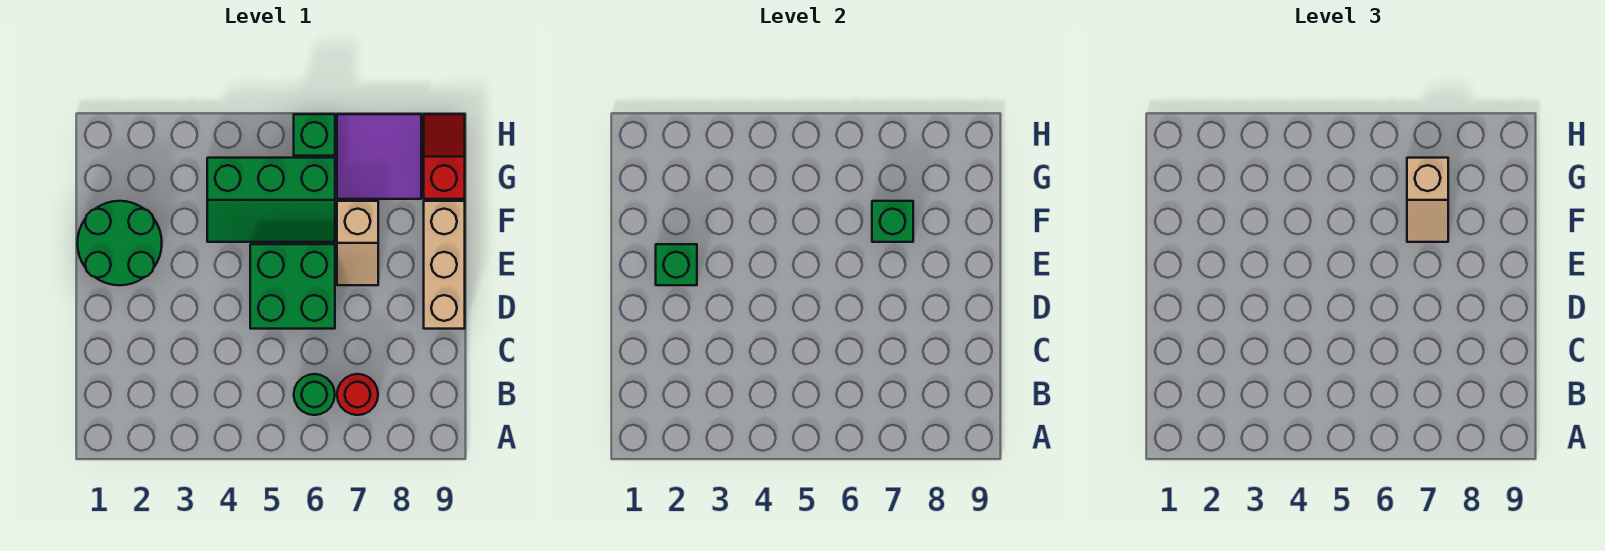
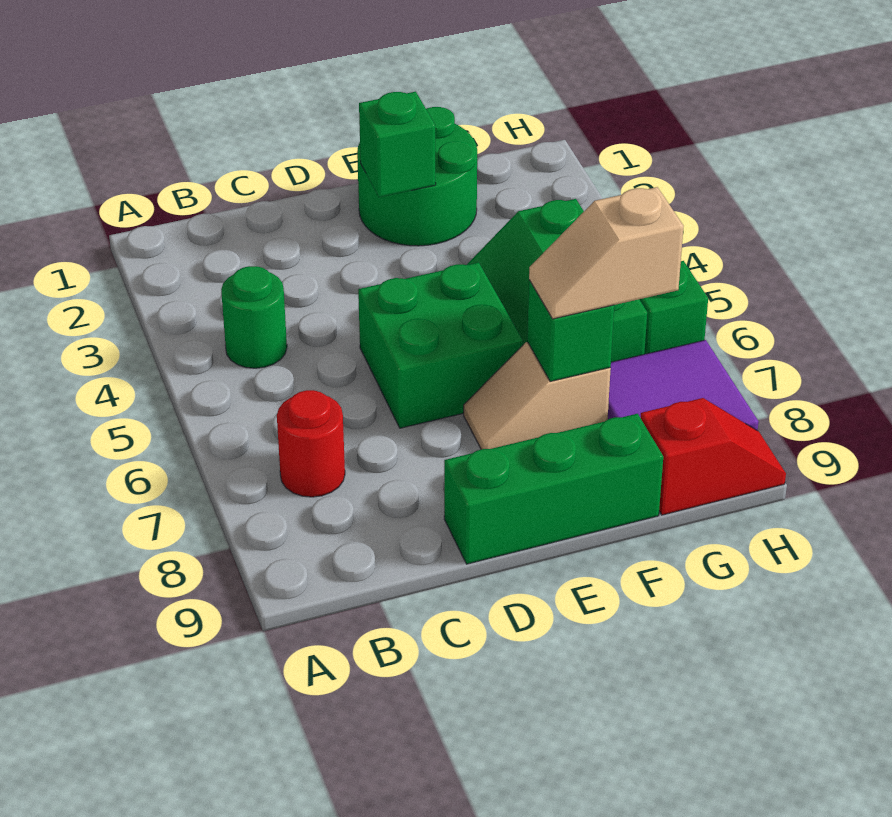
green 1x1 round brick [294,374,335,415] -> green 1x1 round brick moved to [221,266,287,368]
tan 1x3 brick [424,201,465,329] -> green 1x3 brick [444,414,663,564]

